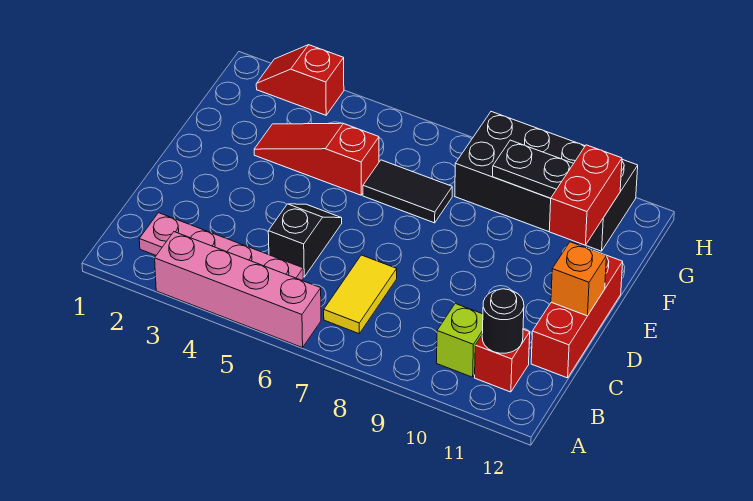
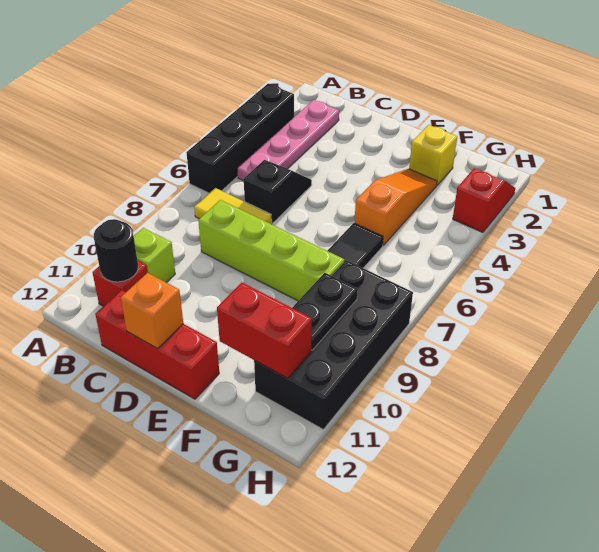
pink 1x4 brick [155,232,321,348] -> black 1x4 brick [186,84,294,193]
black 1x2 slope [268,204,342,277] -> black 1x2 slope turned to [244,160,312,223]
none -> lime 1x4 brick [198,200,344,301]
none -> yellow 1x1 brick [409,125,457,185]
red 1x3 slope [254,123,379,195] -> orange 1x3 slope [355,169,437,245]

